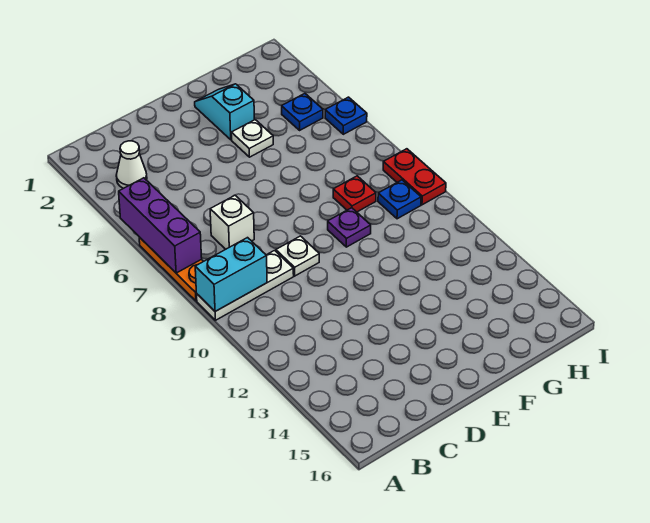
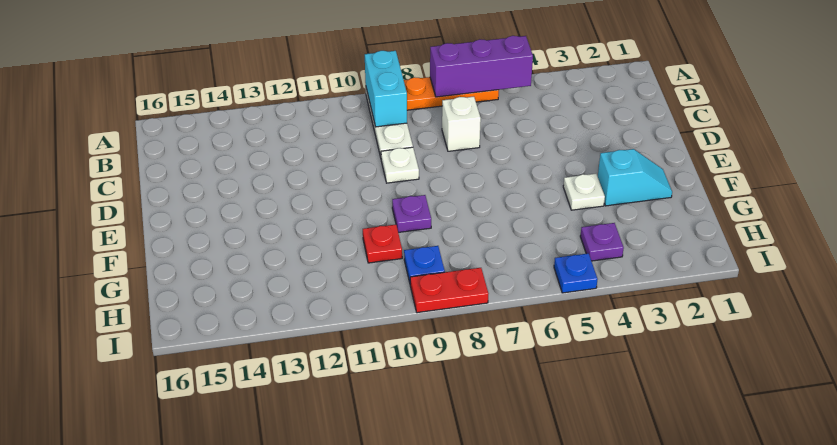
white 1x1 cone [116,141,147,188] -> none
red 1x1 plate [333,176,376,212] -> red 1x1 plate moved to [363,225,402,263]
blue 1x1 plate [282,94,323,130] -> purple 1x1 plate [580,223,624,261]

